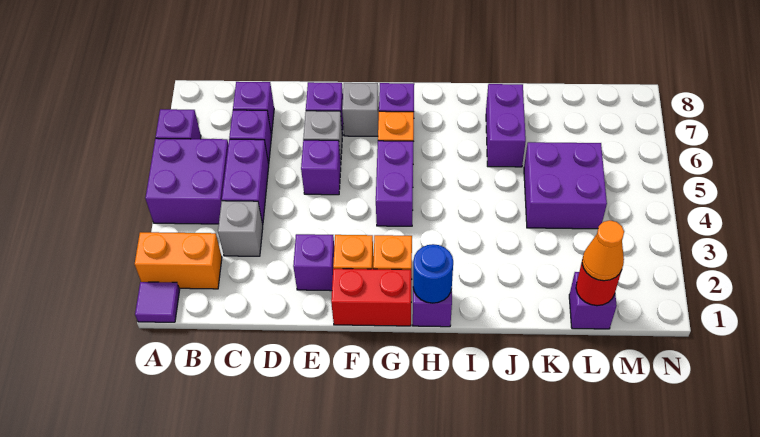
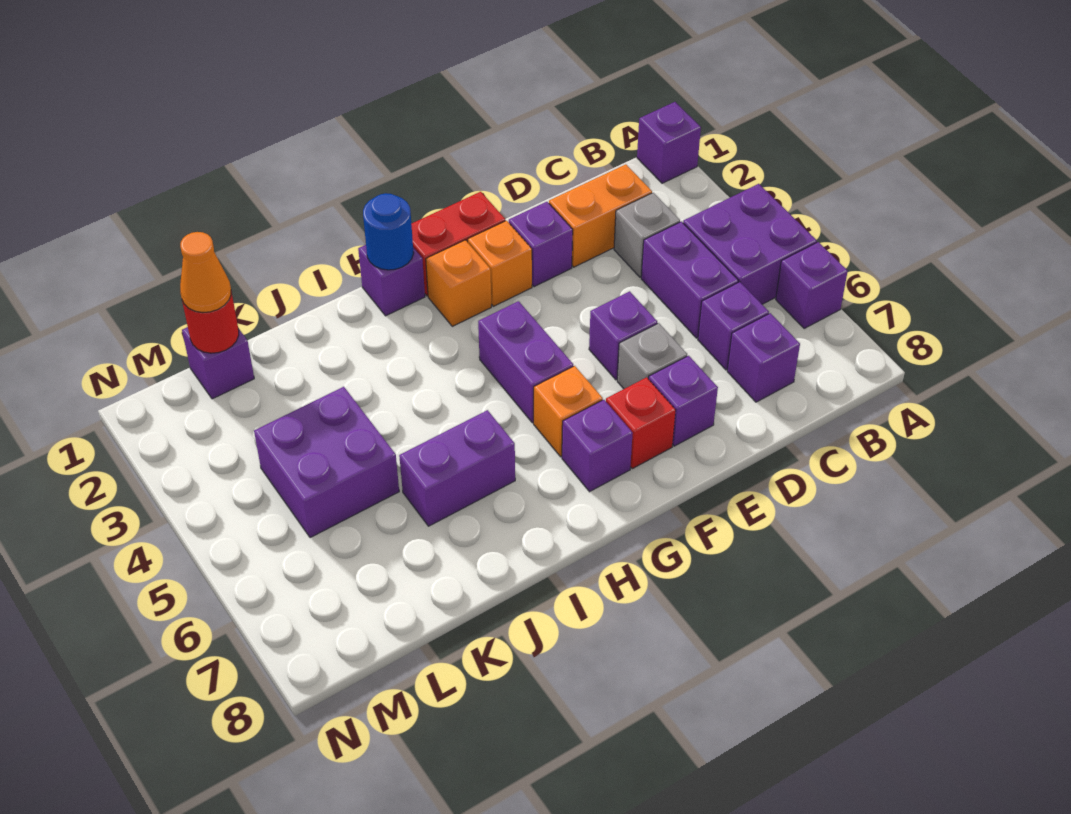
purple 1x1 tile [135,282,179,322] -> purple 1x1 brick [637,102,701,183]
orange 1x2 brick [135,232,222,289] -> orange 1x2 brick moved to [549,164,652,267]
grey 1x1 brick [342,83,379,136] -> red 1x1 brick [606,377,676,469]
purple 1x2 brick [486,84,526,167] -> purple 1x2 brick turned to [399,410,515,526]

